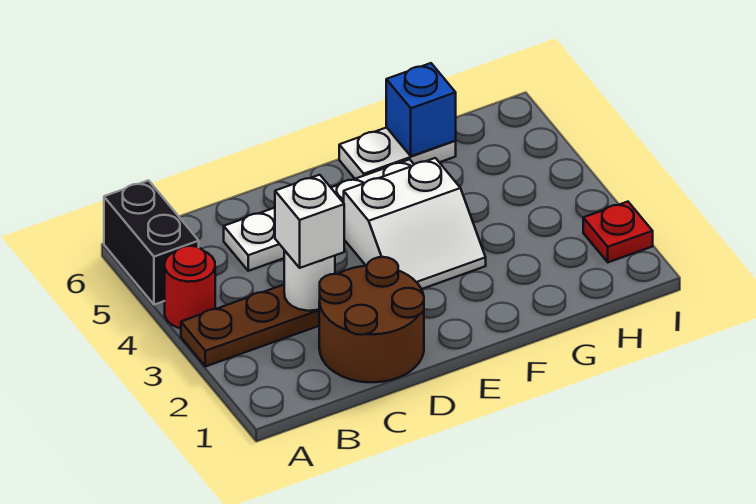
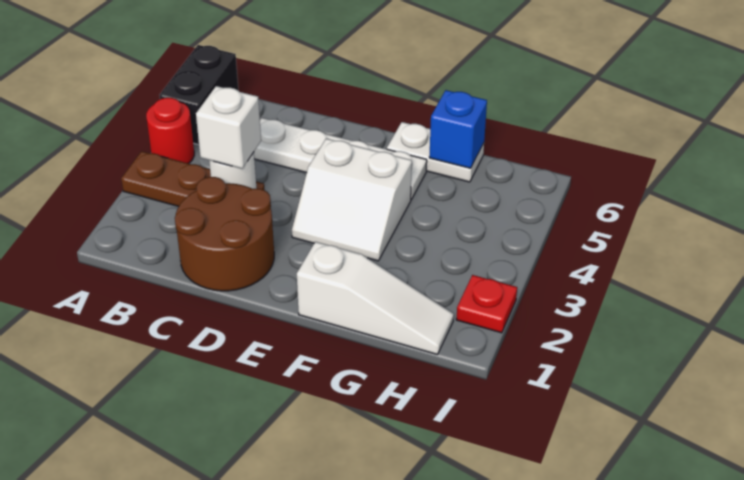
none -> white 1x3 slope [297,242,454,355]

